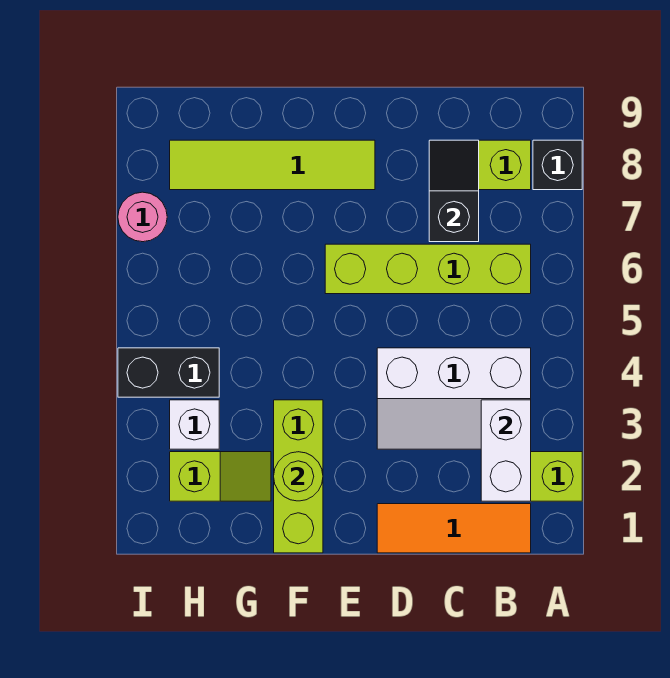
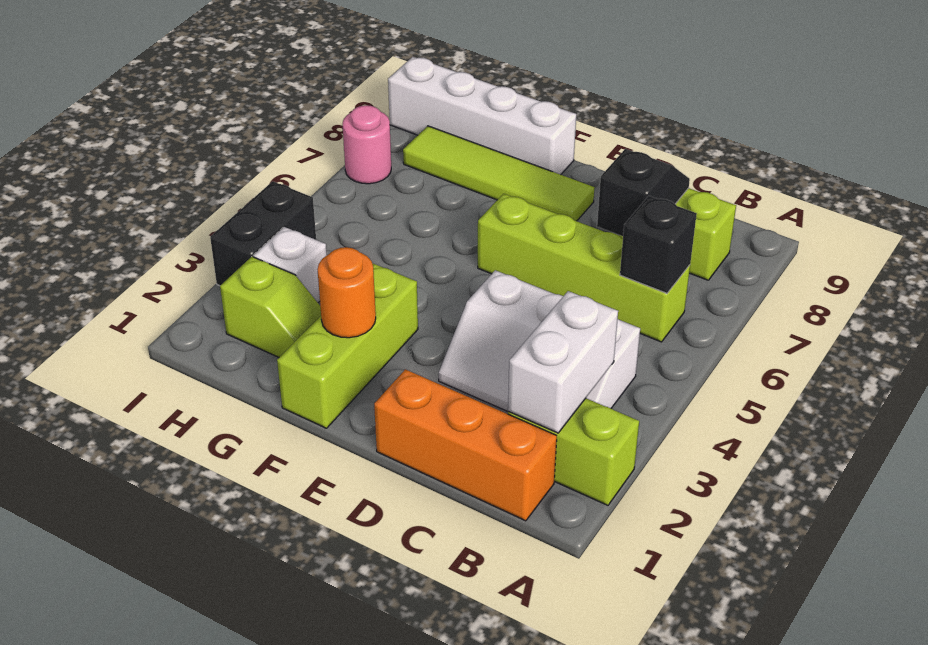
black 1x1 brick [533,140,582,190] -> black 1x1 brick moved to [620,196,697,293]
orange 1x3 tile [377,504,531,553] -> orange 1x3 brick [374,369,557,521]
lime 1x1 round brick [274,452,323,501] -> orange 1x1 round brick [317,247,376,338]
none -> white 1x4 brick [388,57,576,175]
black 1x2 brick [118,348,219,397] -> black 1x2 brick turned to [210,181,316,286]

